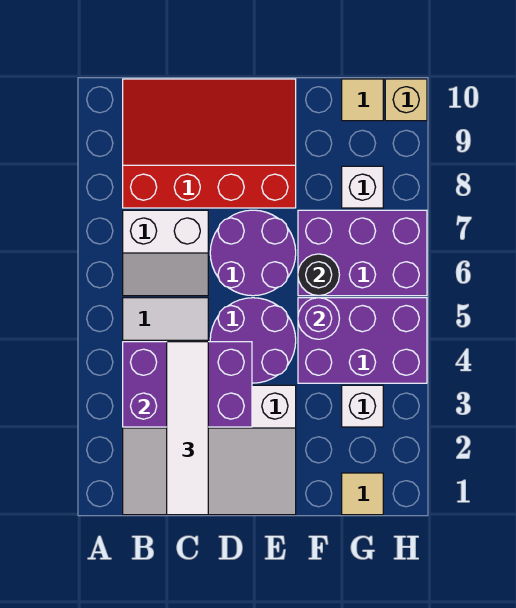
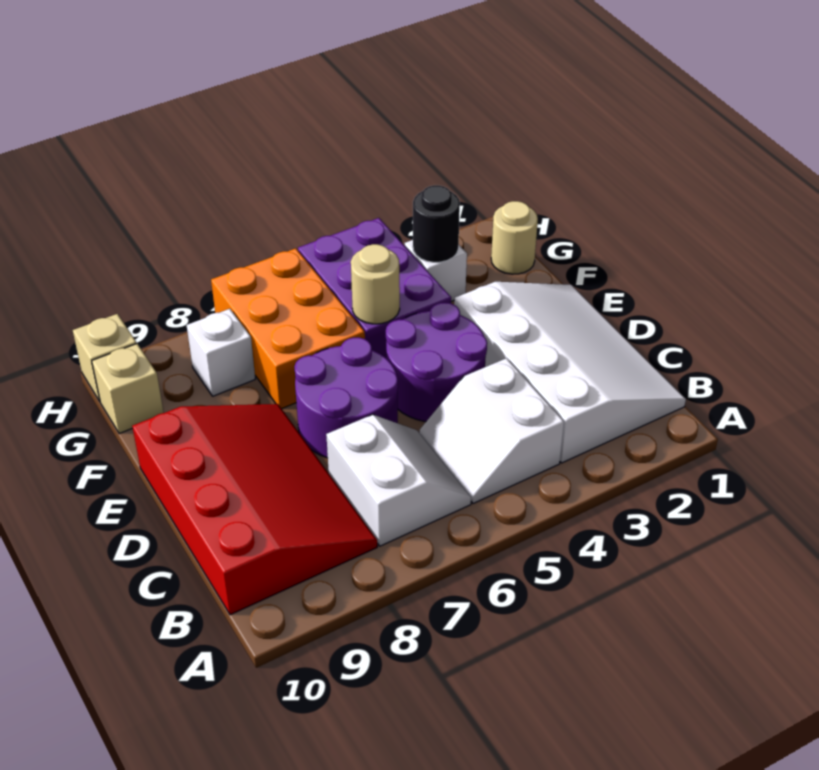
purple 2x3 brick [123,342,252,427] -> none
red 3x4 slope [123,79,296,208] -> red 3x4 slope turned to [132,404,377,615]
white 1x4 tile [167,342,208,515] -> none
purple 1x1 round brick [298,298,339,339] -> tan 1x1 round brick [351,244,400,324]
purple 2x3 brick [298,210,427,296] -> orange 2x3 brick [211,248,365,409]
black 1x1 round brick [298,254,339,296] -> black 1x1 round brick moved to [413,185,460,262]
tan 1x1 tile [342,473,383,515] -> tan 1x1 round brick [491,201,538,274]
tan 1x1 tile [342,79,383,121] -> tan 1x1 brick [92,344,164,434]

